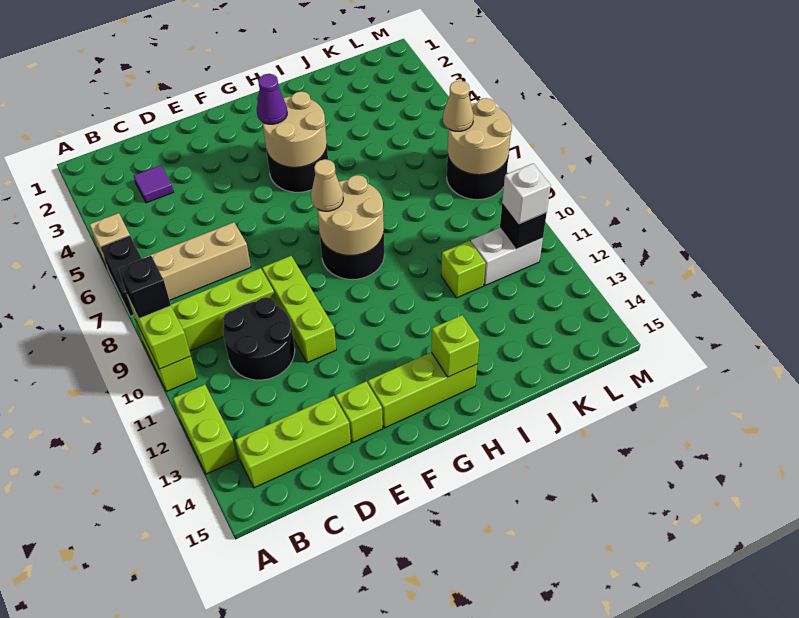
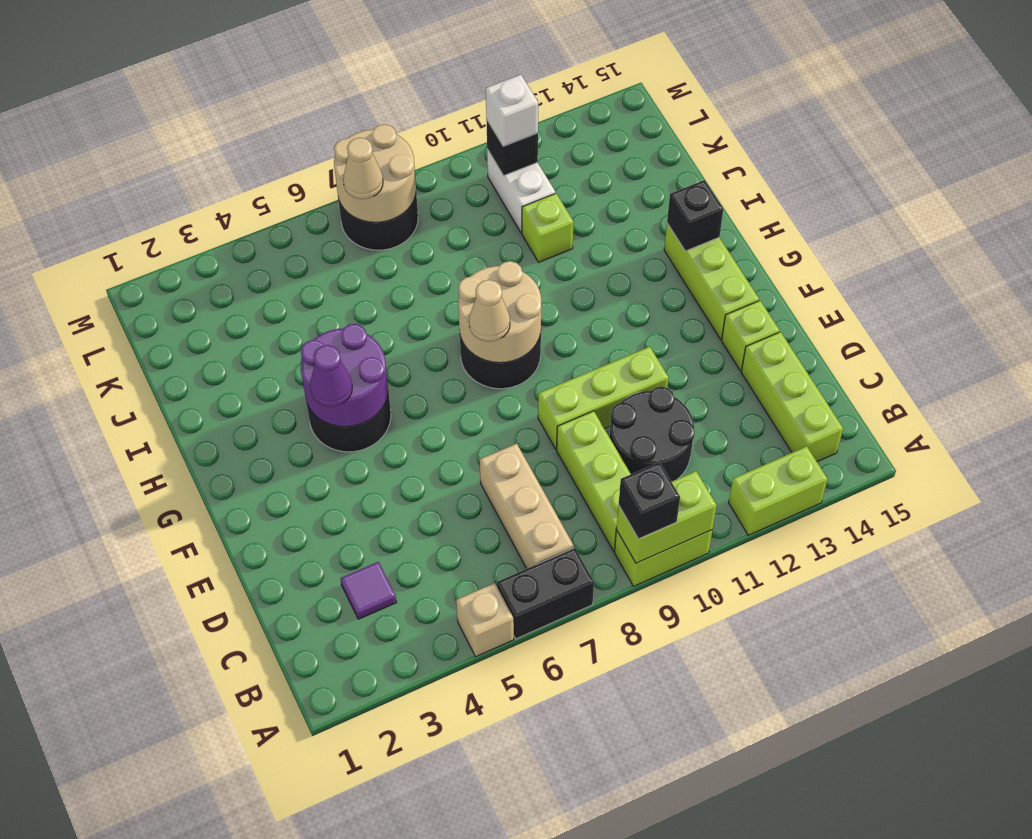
tan 2x2 round brick [262,91,327,167] -> purple 2x2 round brick [301,324,388,427]
lime 1x1 brick [431,315,479,377] -> black 1x1 brick [667,180,723,251]

